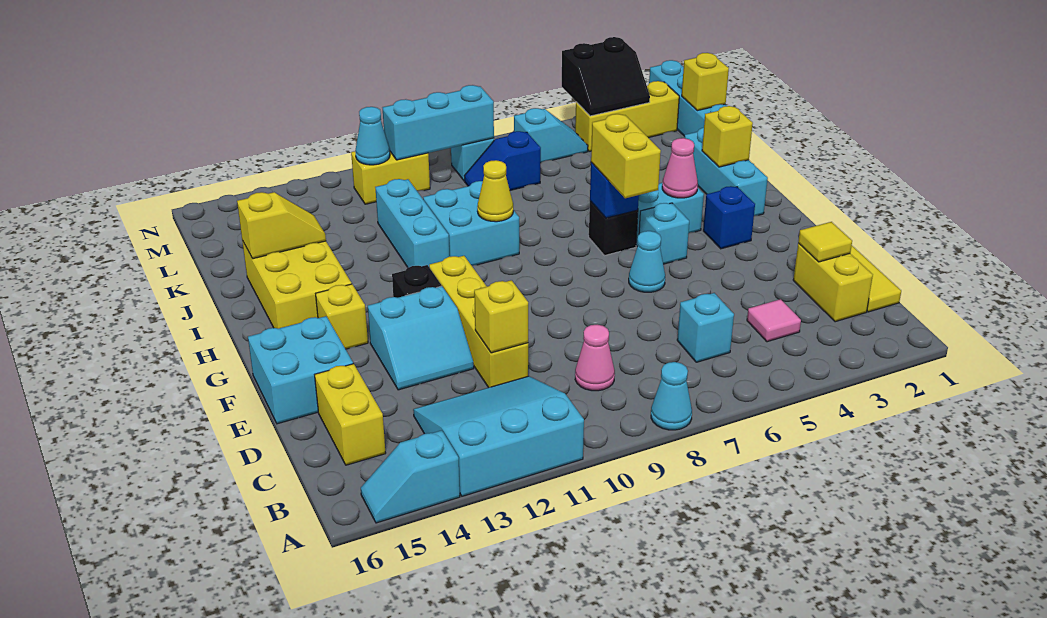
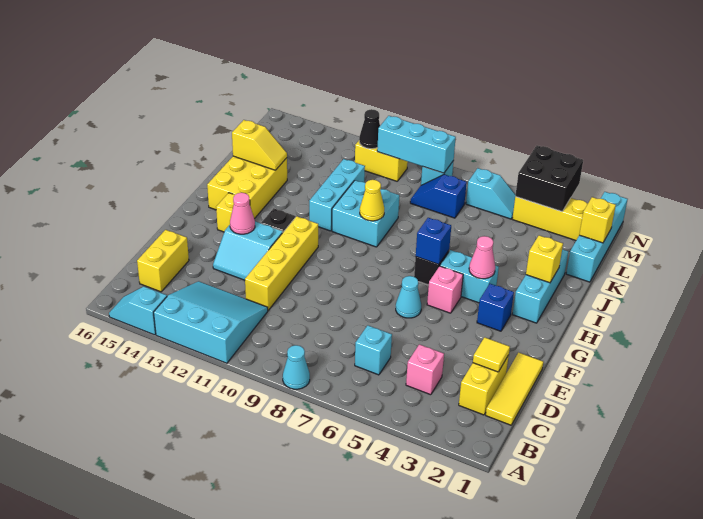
pink 1x1 tile [747,299,801,342] -> pink 1x1 brick [406,344,444,395]
pink 1x1 cone [575,325,615,391] -> pink 1x1 cone moved to [230,193,255,234]
yellow 1x1 brick [474,280,528,353] -> none
cyan 2x2 brick [248,316,353,424] -> none
cyan 1x1 brick [639,203,689,264] -> pink 1x1 brick [427,266,463,313]
yellow 1x2 brick [591,114,661,198] -> none
black 2x2 slope [562,37,650,116] -> black 2x2 brick [515,146,583,211]
cyan 1x1 cone [355,107,390,165] -> black 1x1 cone [359,109,380,149]

